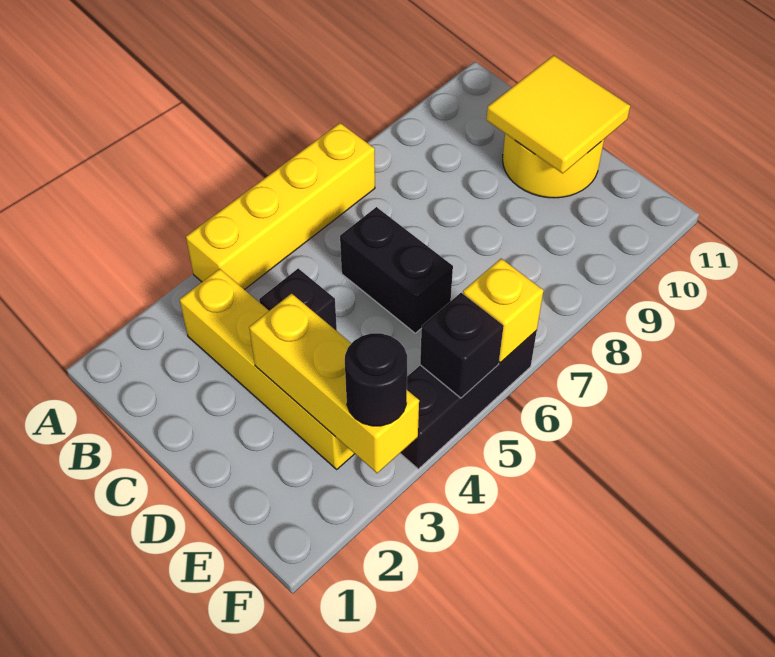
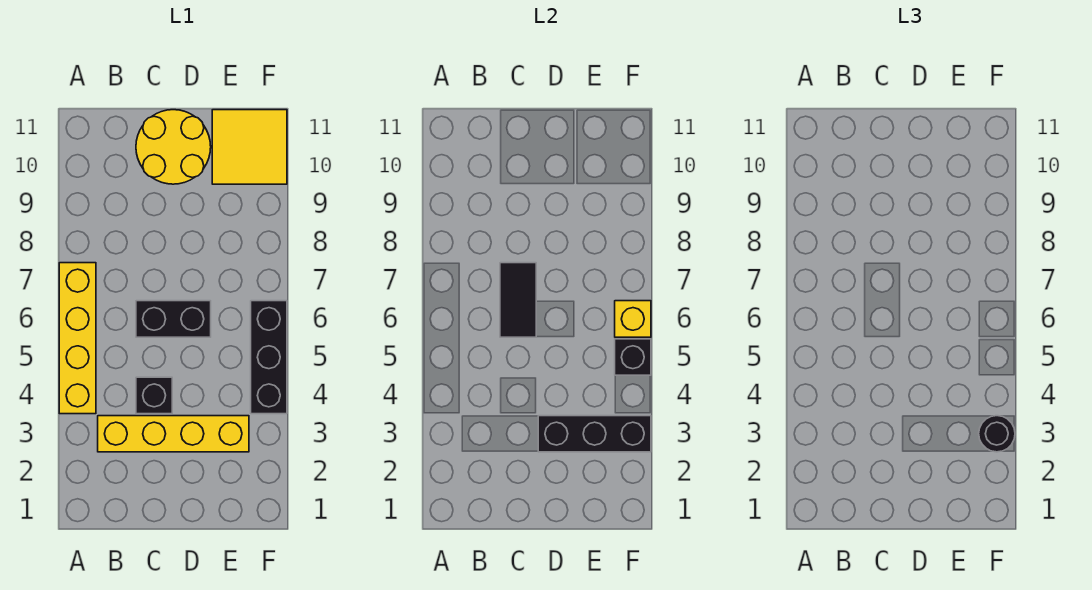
none -> black 1x2 tile [500,263,536,337]
yellow 2x2 tile [486,55,630,173] -> yellow 2x2 tile moved to [212,110,287,184]
yellow 1x3 brick [249,294,419,473] -> black 1x3 brick [538,416,651,452]

